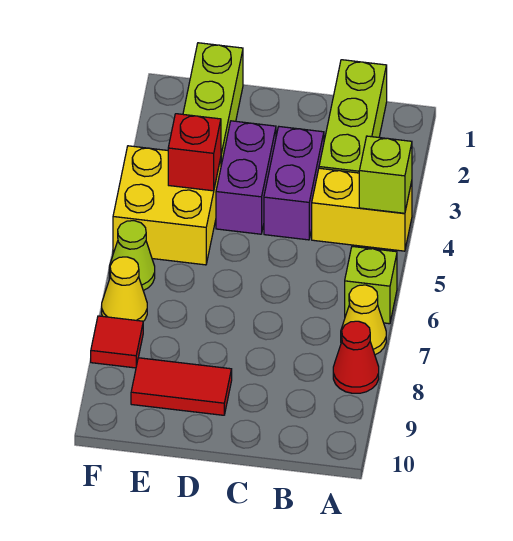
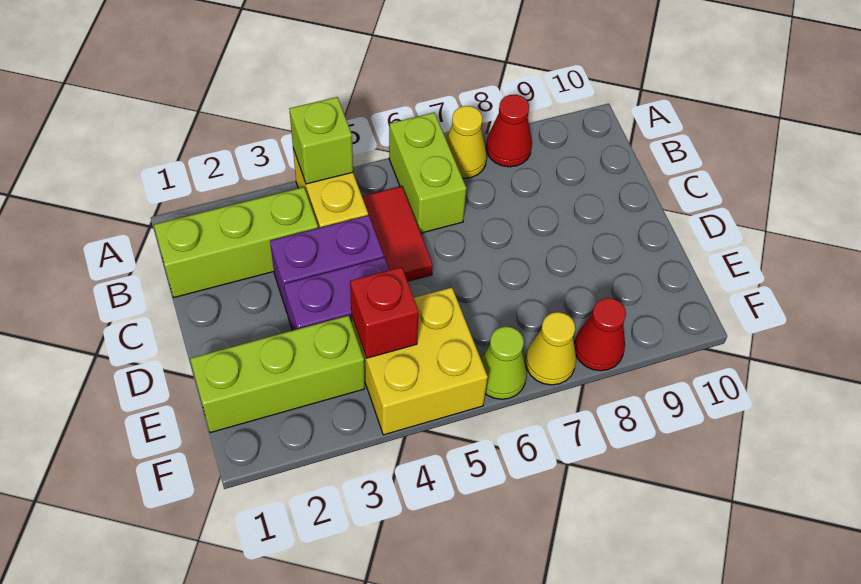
lime 1x1 brick [345,246,397,324] -> lime 1x2 brick [389,113,467,233]
red 1x2 tile [131,358,232,415] -> red 1x2 tile moved to [362,186,433,281]
red 1x1 tile [91,316,143,368] -> red 1x1 cone [574,298,626,371]

